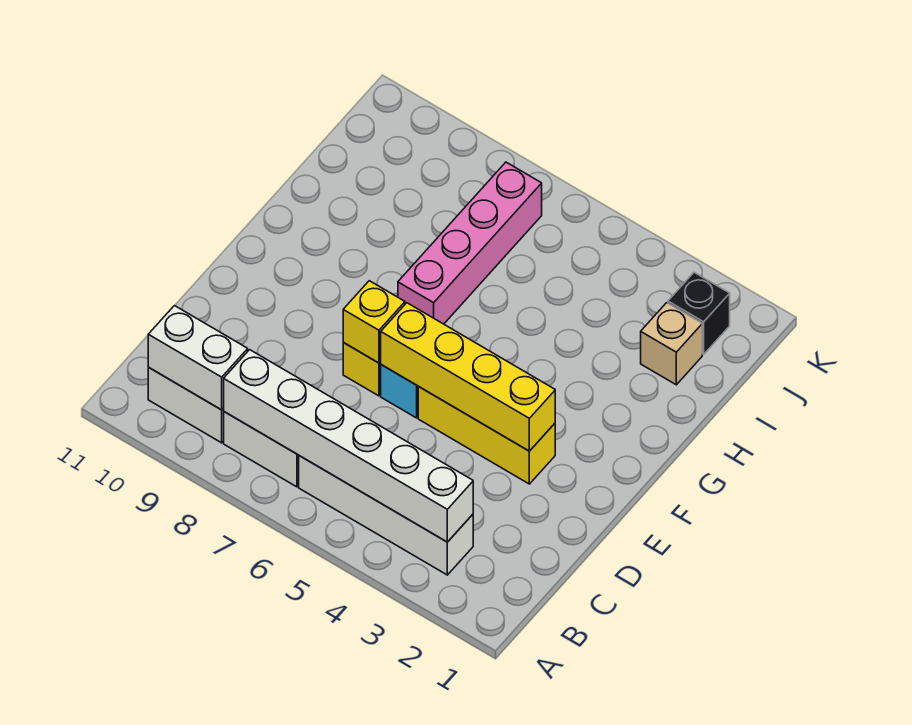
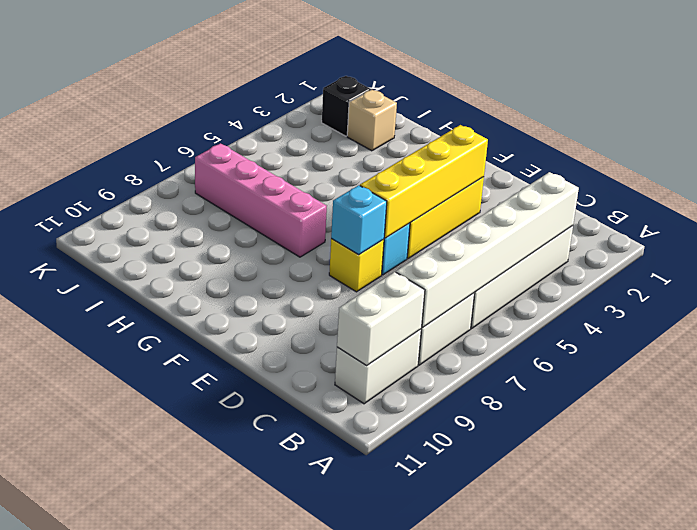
yellow 1x1 brick [343,281,405,363] -> cyan 1x1 brick [331,185,387,255]

